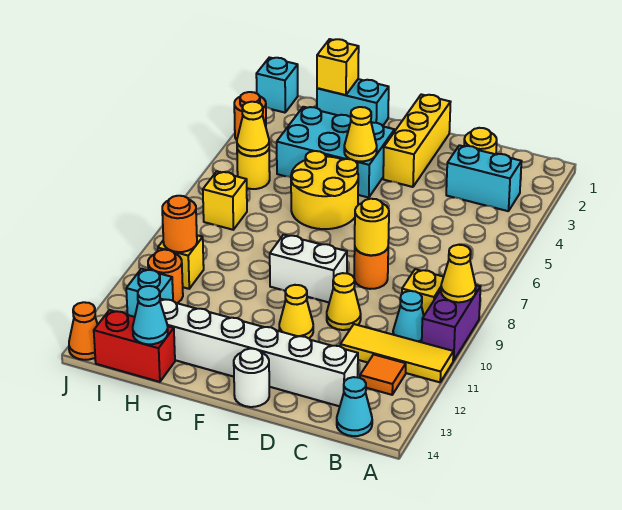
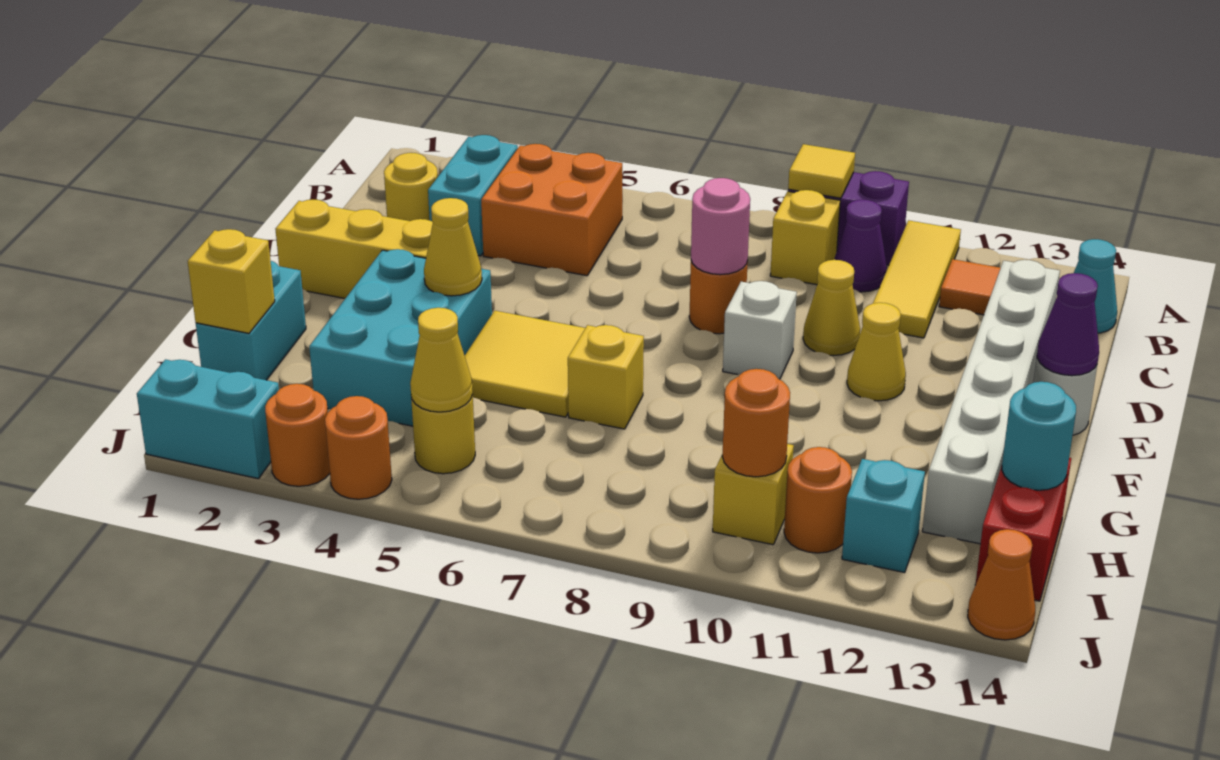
yellow 1x1 cone [441,245,476,302] -> yellow 1x1 tile [788,144,855,198]
none -> orange 2x2 brick [481,144,622,276]
cyan 1x1 cone [393,291,424,342] -> purple 1x1 cone [834,200,887,292]
yellow 1x1 round brick [355,199,389,255] -> pink 1x1 round brick [691,178,750,275]
white 1x2 brick [270,235,347,302] -> white 1x1 brick [723,281,797,379]
none -> purple 1x1 cone [1037,273,1099,376]
yellow 2x2 round brick [291,151,358,229] -> yellow 2x2 tile [465,311,585,417]
cyan 1x1 cone [133,286,168,344] -> cyan 1x1 round brick [1002,382,1076,490]
yellow 1x1 brick [203,171,247,230] -> yellow 1x1 brick moved to [568,325,644,429]
cyan 1x1 brick [256,57,298,113] -> cyan 1x2 brick [137,360,279,479]
none -> orange 1x1 round brick [325,396,392,499]

